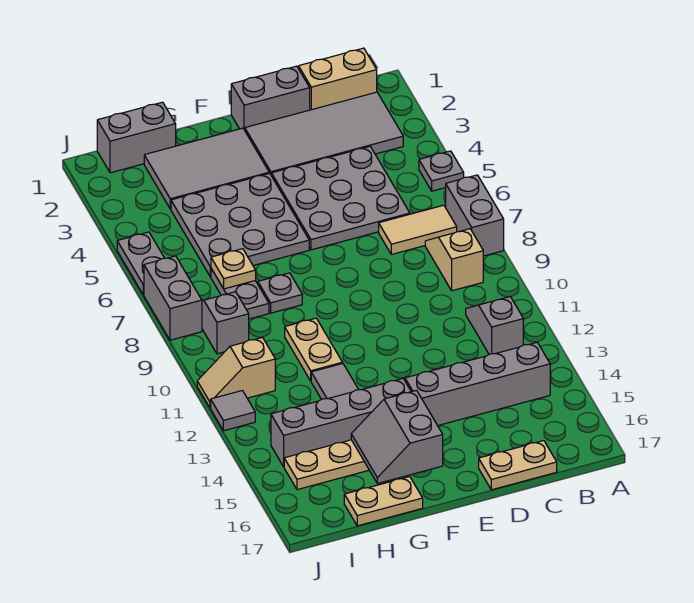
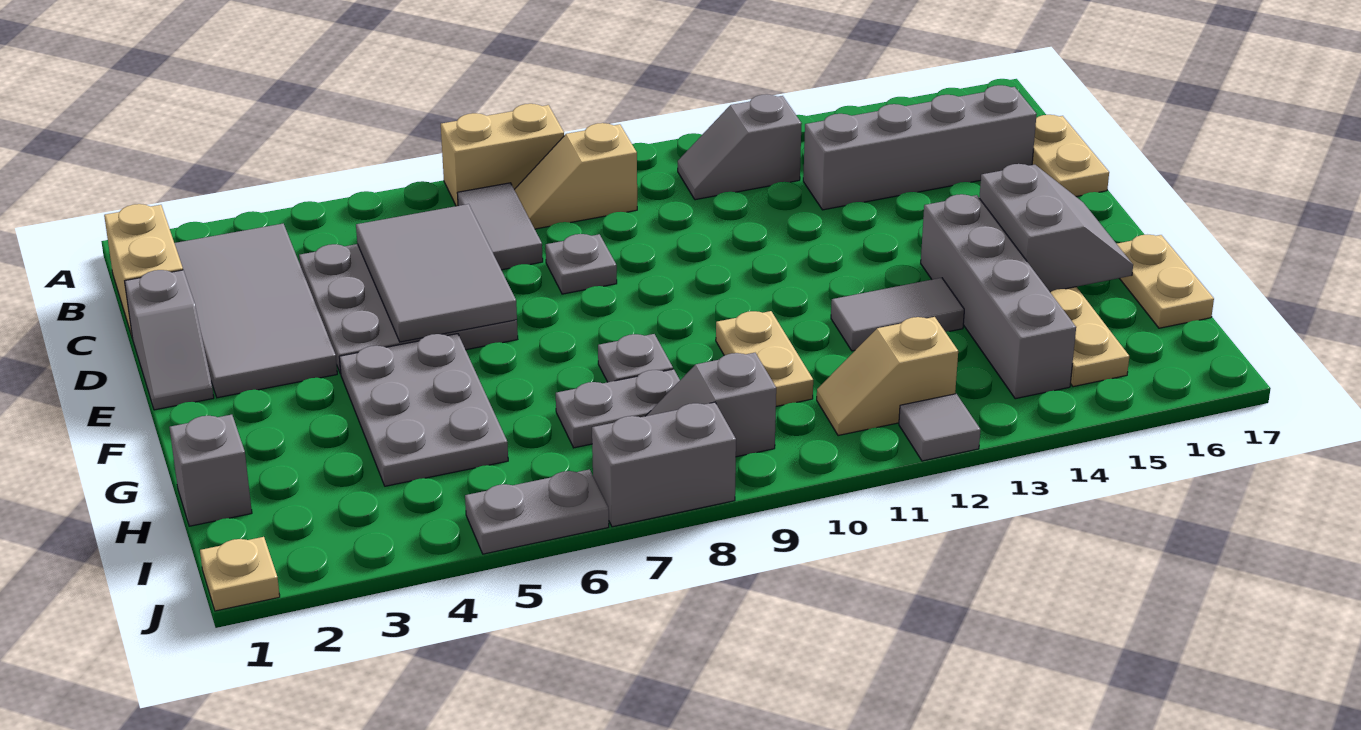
grey 1x1 plate [419,151,464,191] -> grey 1x1 plate moved to [546,234,617,294]
grey 1x2 brick [446,175,504,256] -> tan 1x2 brick [441,104,564,206]
tan 1x2 tile [379,205,457,254] -> grey 1x2 tile [457,183,543,270]
grey 1x4 brick [405,343,550,426] -> grey 1x4 brick turned to [803,85,1037,210]
grey 1x2 brick [231,66,310,130] -> grey 1x2 slope [125,270,214,410]
grey 2x3 tile [144,128,269,209] -> grey 2x3 tile moved to [356,204,517,342]
grey 3x3 plate [171,173,309,277] -> grey 2x3 plate [339,334,508,486]
grey 2x2 slope [351,390,443,484] -> grey 2x2 slope turned to [979,164,1133,292]
tan 1x2 plate [285,318,343,381] -> tan 1x2 plate turned to [716,311,813,406]
grey 1x2 brick [97,102,176,173] -> grey 1x1 brick [170,415,252,526]
tan 1x1 plate [211,249,256,289] -> tan 1x1 plate moved to [200,537,280,611]
tan 1x2 slope [197,338,275,408] -> tan 1x2 slope turned to [817,317,958,436]

